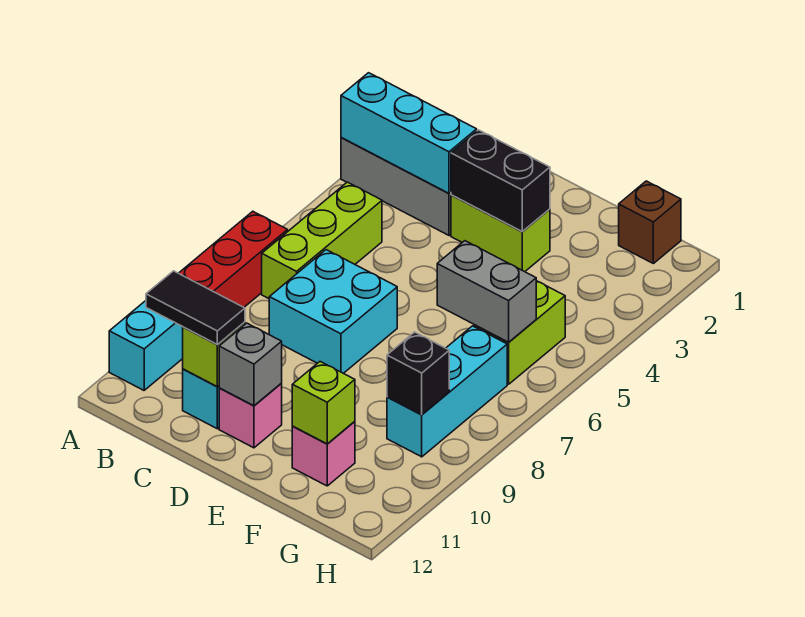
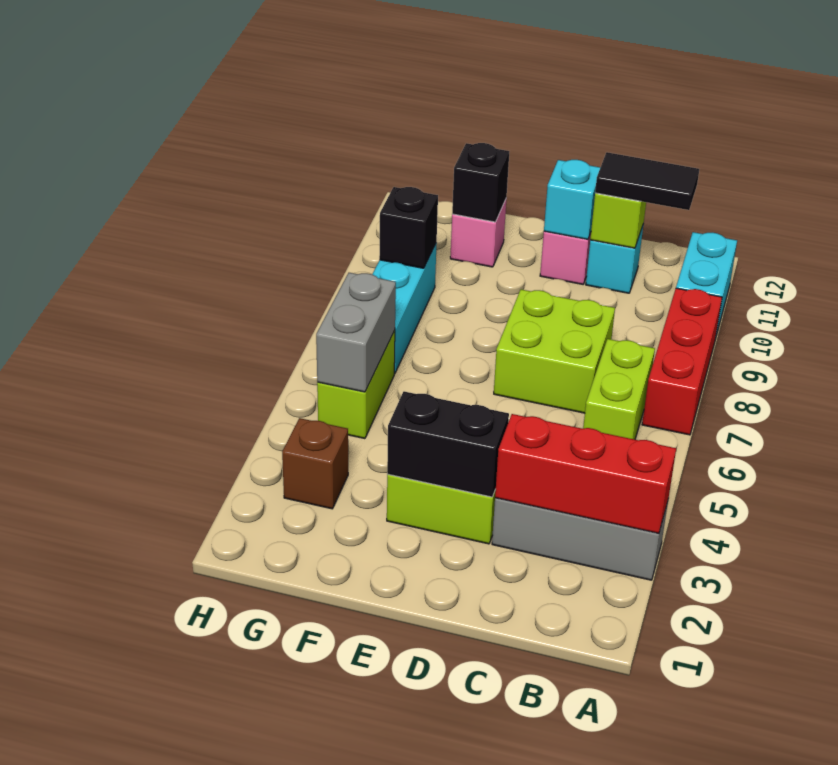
cyan 1x3 brick [341,73,477,193] -> red 1x3 brick [495,414,676,533]
lime 1x3 brick [262,182,382,299] -> lime 1x2 brick [583,339,655,440]
cyan 2x2 brick [269,250,397,373] -> lime 2x2 brick [494,289,615,413]
grey 1x1 brick [219,323,282,406] -> cyan 1x1 brick [544,160,600,239]
grey 1x2 brick [437,241,536,342] -> grey 1x2 brick turned to [316,273,396,392]
lime 1x1 brick [292,362,355,444] -> black 1x1 brick [452,143,509,222]
brown 1x1 brick [619,181,681,263] -> brown 1x1 brick moved to [282,418,348,509]

